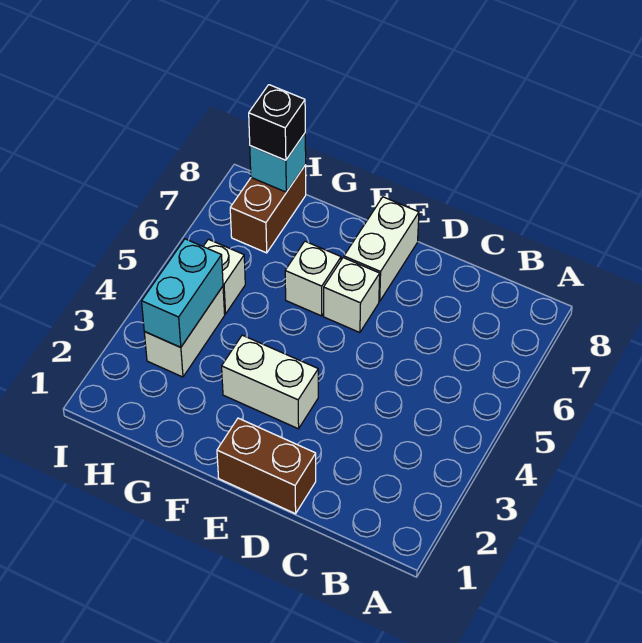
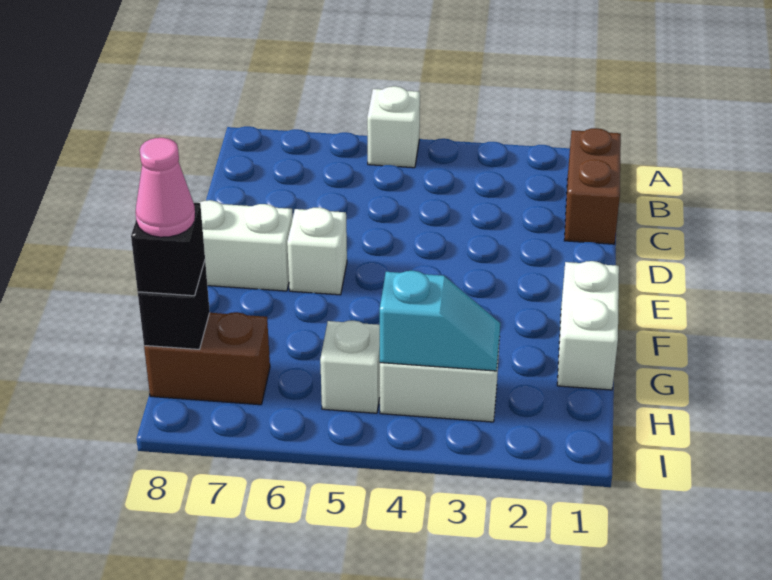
brown 1x2 brick [217,418,316,514] -> brown 1x2 brick moved to [564,128,621,244]
white 1x2 brick [222,335,318,429] -> white 1x2 brick moved to [557,261,619,390]
white 1x1 brick [285,241,341,316] -> white 1x1 brick moved to [367,86,420,168]
cyan 1x2 brick [142,239,223,347] -> cyan 1x2 slope [380,271,500,371]
cyan 1x1 brick [250,134,306,192] -> black 1x1 brick [138,261,210,349]
none -> pink 1x1 cone [135,138,195,237]

